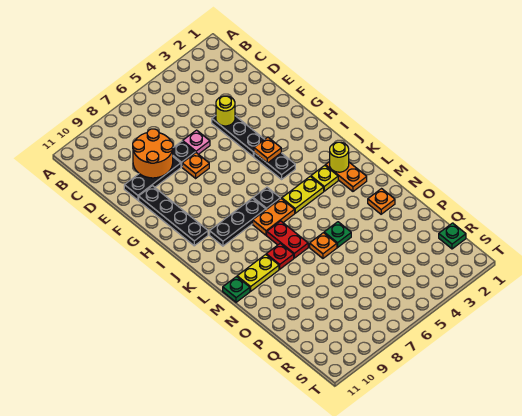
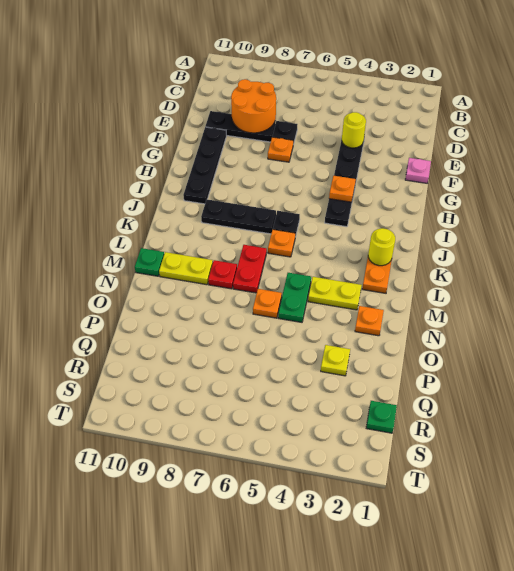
pink 1x1 plate [183,130,210,154] -> pink 1x1 plate moved to [405,158,431,183]
yellow 1x1 plate [311,165,338,191] -> yellow 1x1 plate moved to [321,345,350,376]
yellow 1x2 plate [282,177,324,213] -> yellow 1x2 plate moved to [308,277,362,310]
orange 1x2 plate [253,199,295,235] -> orange 1x1 plate [268,229,295,257]
green 1x1 plate [324,222,351,247] -> green 1x2 plate [278,273,311,322]

